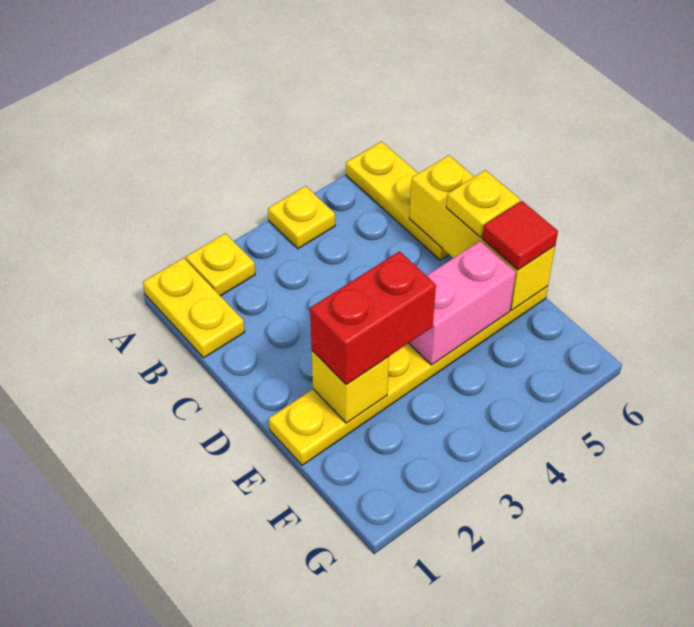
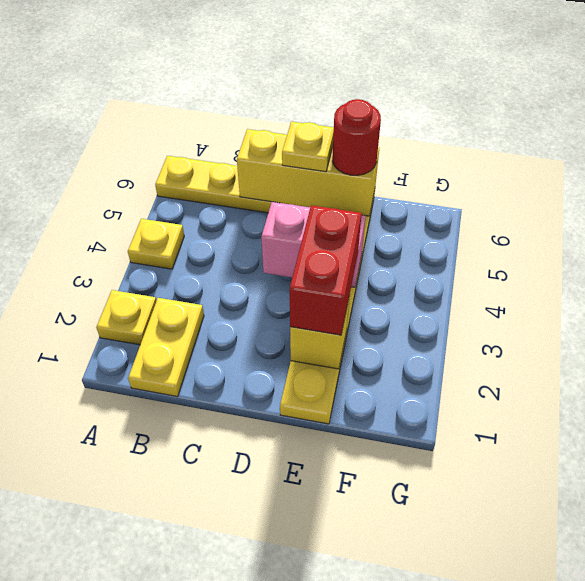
yellow 1x2 plate [143,258,245,358] -> yellow 1x2 plate turned to [128,298,204,397]
pink 1x2 brick [409,241,516,365] -> pink 1x2 brick turned to [261,202,366,287]
red 1x1 tile [482,201,558,270] -> red 1x1 round brick [332,99,381,175]

